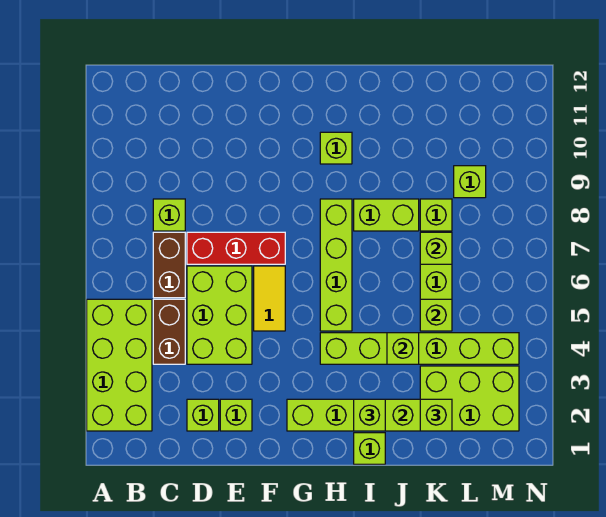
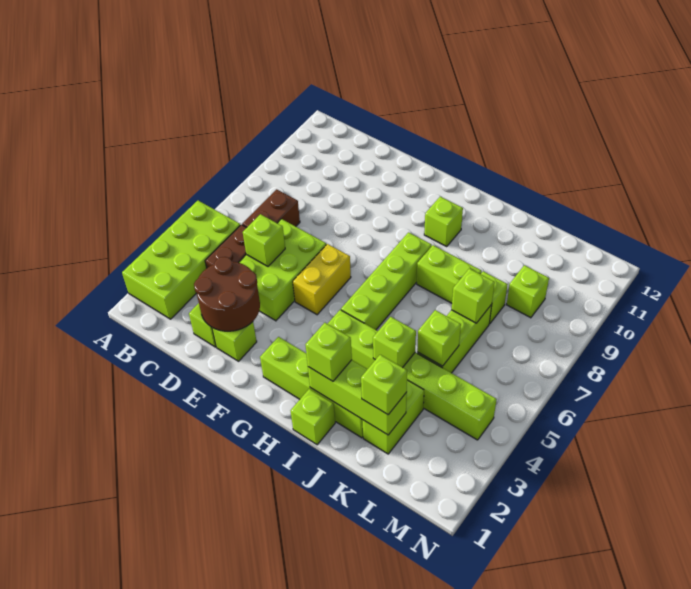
lime 1x1 brick [153,199,185,231] -> lime 1x1 brick moved to [243,214,285,266]
none -> brown 2x2 round brick [194,257,260,331]
red 1x3 brick [187,232,285,264] -> none
yellow 1x2 tile [254,266,285,331] -> yellow 1x2 brick [293,244,351,315]
lime 2x3 brick [420,366,519,431] -> lime 1x2 brick [363,380,424,454]

